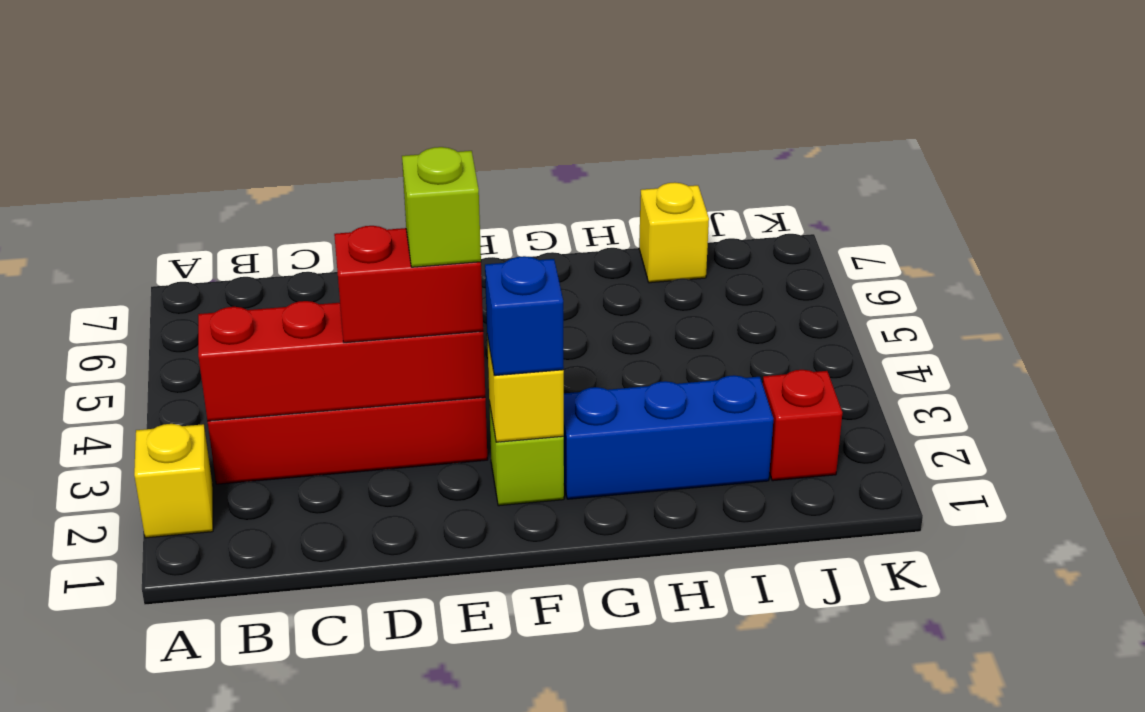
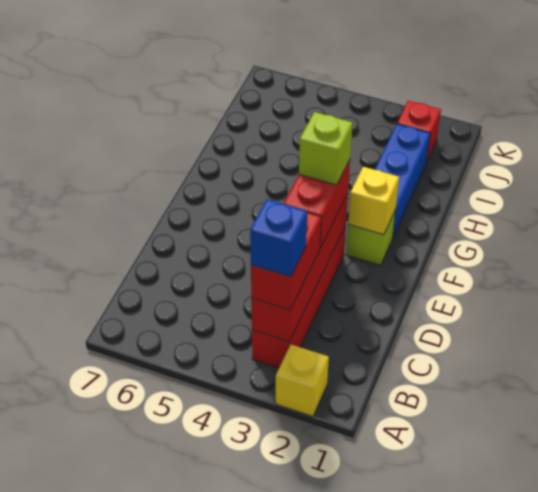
none -> red 1x2 brick [251,212,321,310]
blue 1x1 brick [485,256,564,376] -> blue 1x1 brick moved to [250,199,307,277]
yellow 1x1 brick [639,182,709,283] -> none

